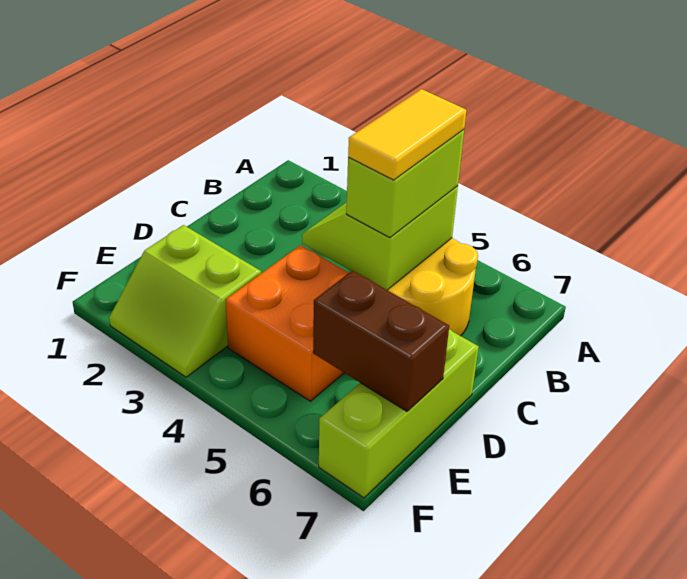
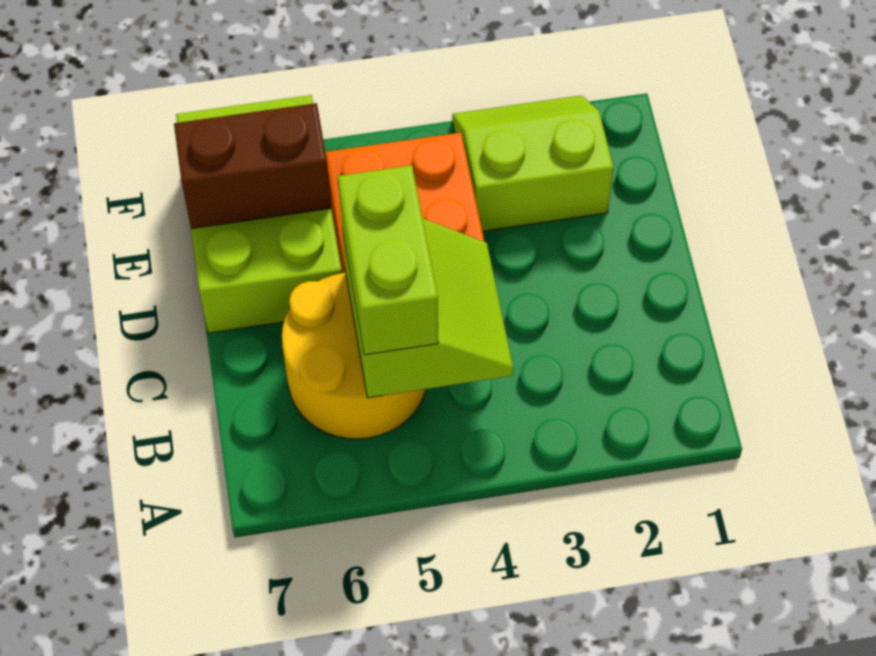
yellow 1x2 tile [348,89,466,180] -> none
lime 1x3 brick [319,329,479,498] -> lime 2x3 brick [176,95,342,333]

